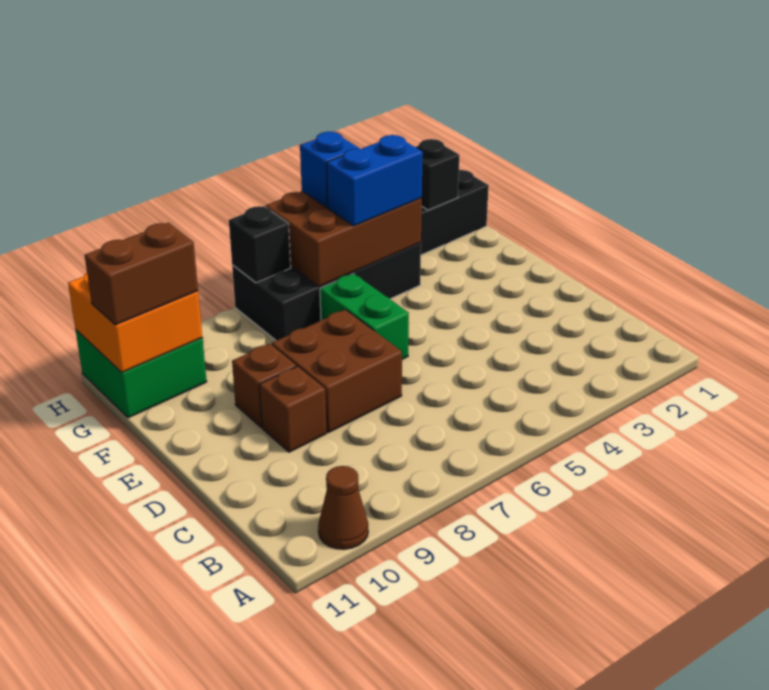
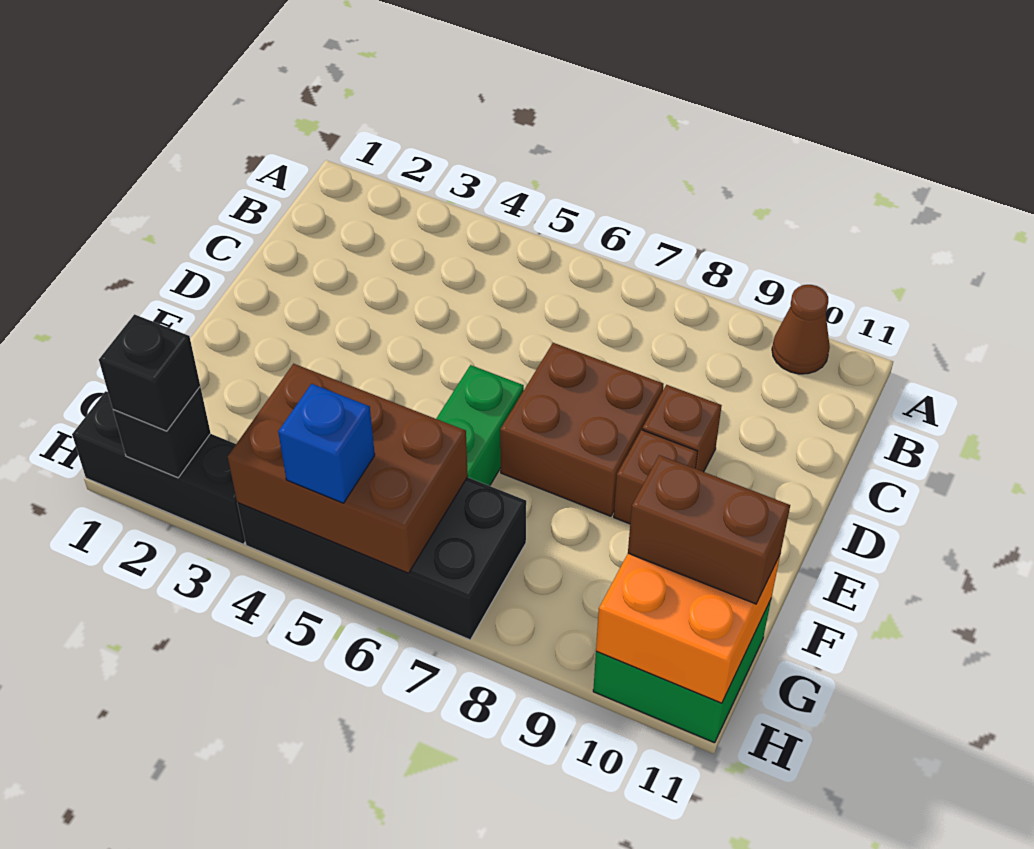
blue 1x2 brick [327,135,423,226] -> none
black 1x1 brick [229,206,291,283] -> black 1x1 brick moved to [99,314,200,431]

